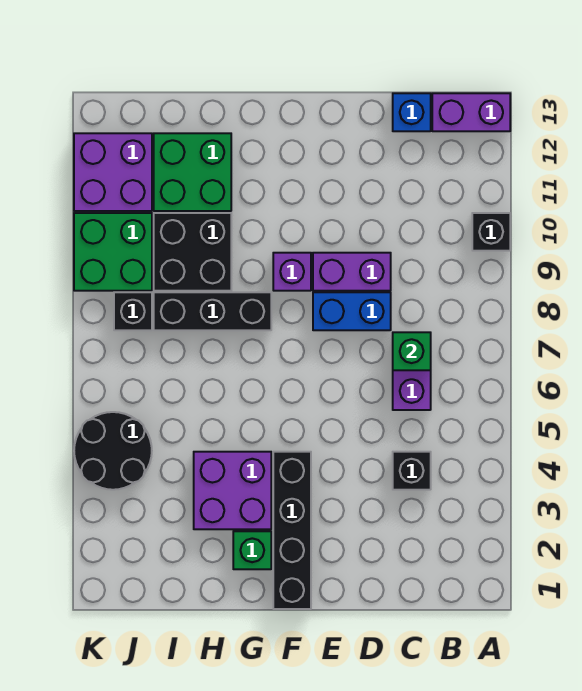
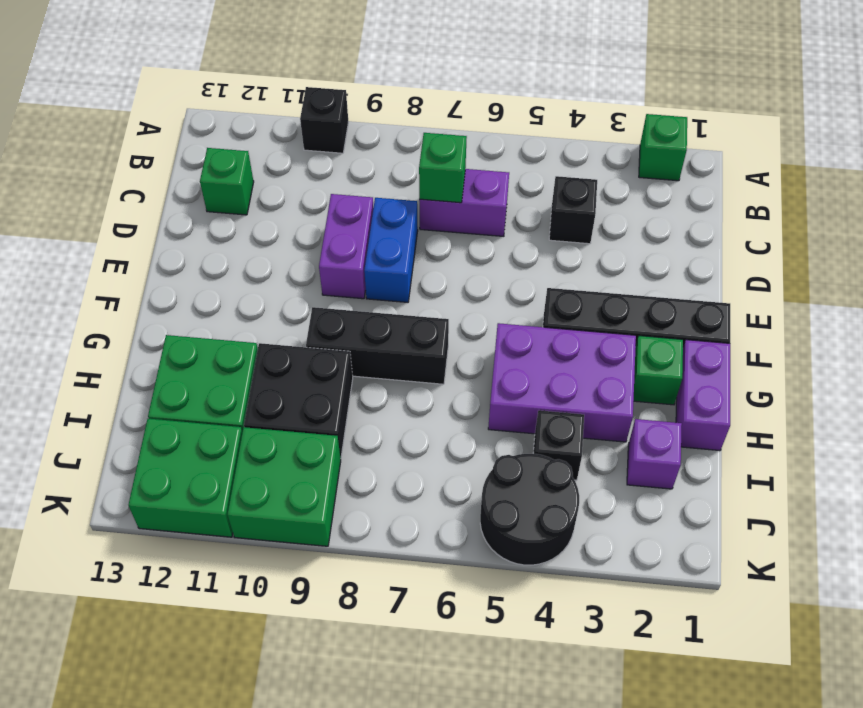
none -> green 1x1 brick [639,114,687,181]
purple 1x2 brick [432,93,510,131] -> purple 1x2 brick moved to [676,340,730,451]
none -> green 1x1 brick [200,148,254,215]
blue 1x1 brick [393,93,431,131] -> none
purple 1x1 brick [273,253,311,291] -> purple 1x1 brick moved to [627,419,682,489]
purple 2x2 brick [194,452,271,529] -> purple 2x3 brick [488,323,636,442]
black 1x3 brick [154,292,271,330] -> black 1x3 brick turned to [306,307,449,384]
black 1x1 brick [114,292,152,330] -> black 1x1 brick moved to [533,410,584,480]
purple 2x2 brick [74,133,152,211] -> green 2x2 brick [128,419,242,537]

